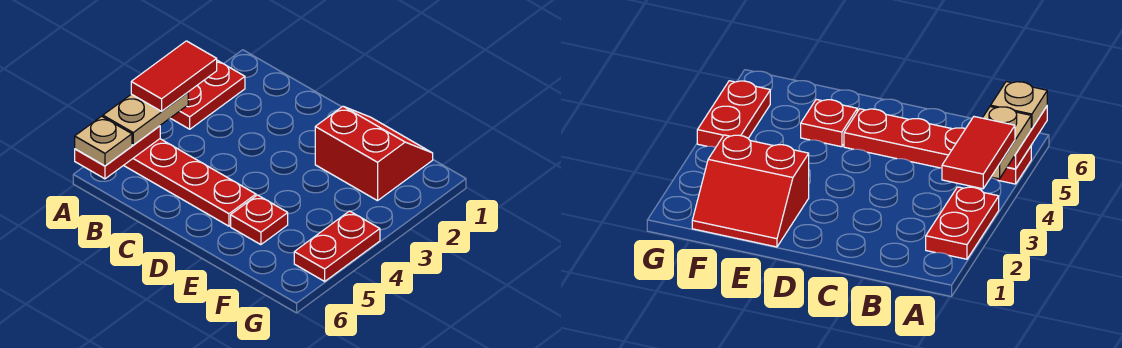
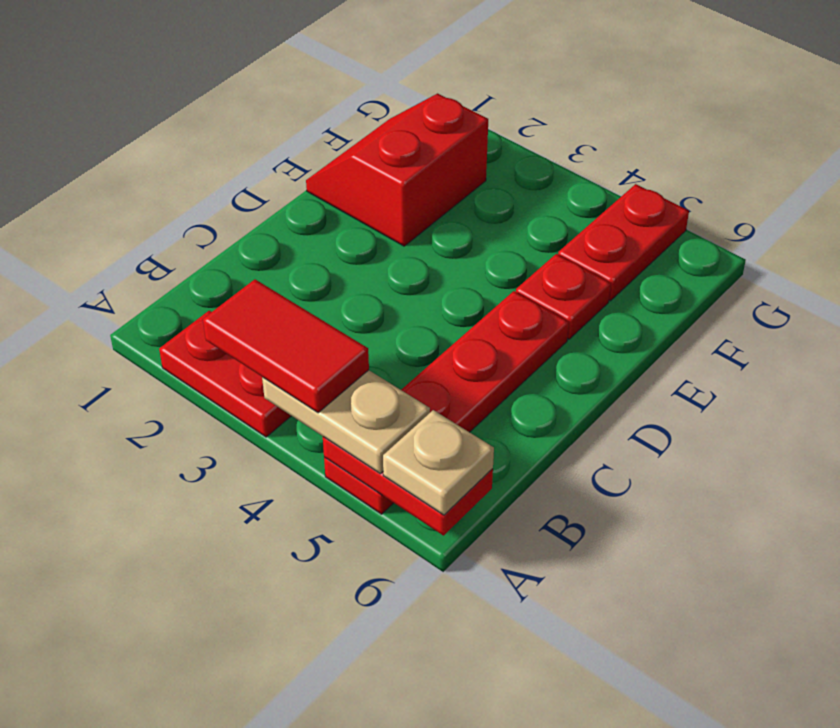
red 1x2 plate [294,211,380,281] -> red 1x2 plate turned to [558,184,689,301]

